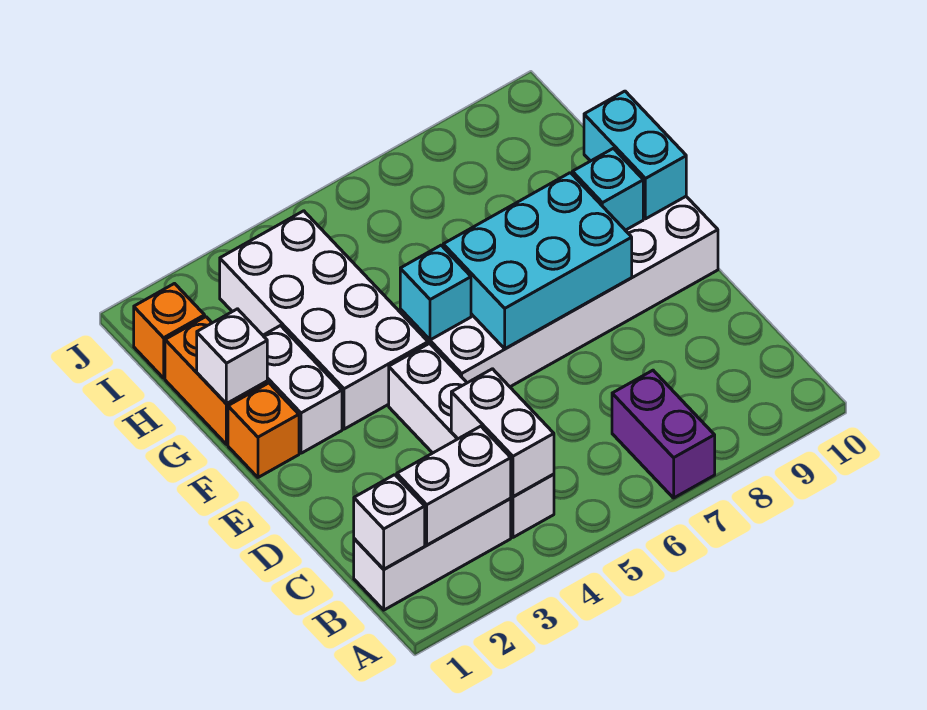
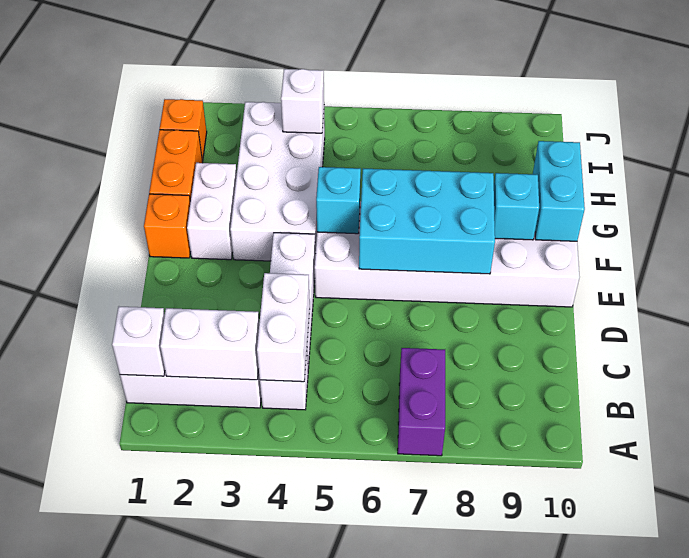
white 1x1 brick [197,309,267,404] -> white 1x1 brick moved to [281,69,324,133]

